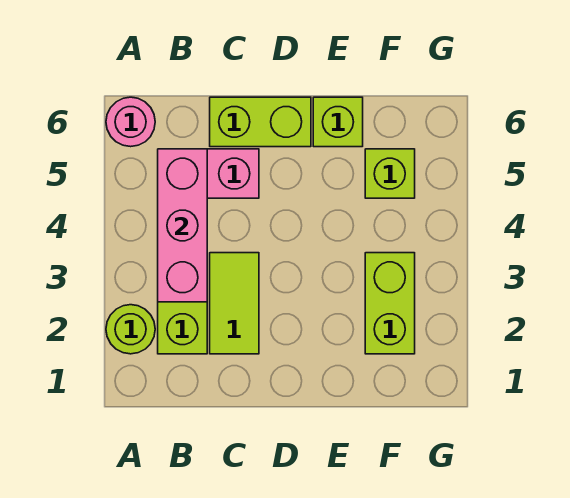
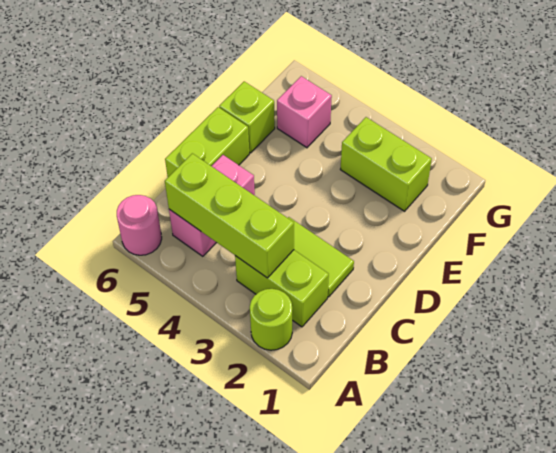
pink 1x3 brick [158,149,207,302] -> lime 1x3 brick [165,153,294,278]
lime 1x1 brick [365,149,415,198] -> pink 1x1 brick [277,76,332,148]

